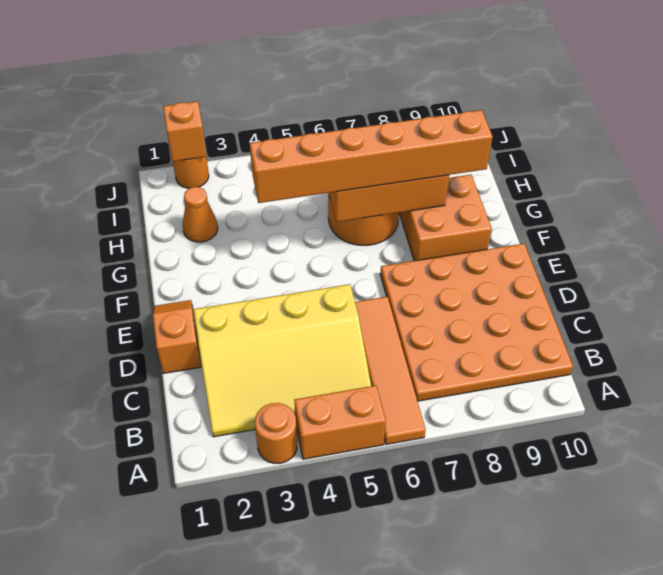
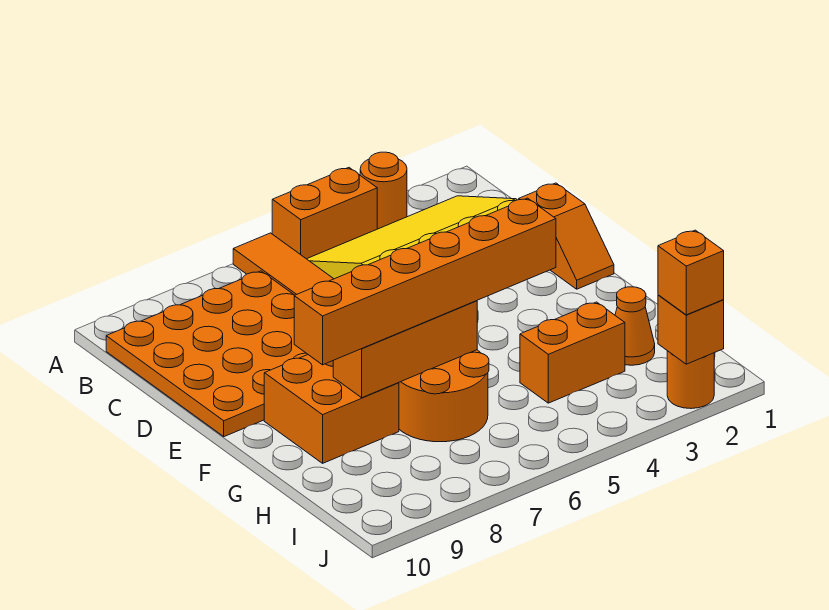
none -> orange 1x2 brick [520,302,625,403]
none -> orange 1x1 brick [658,230,724,315]

